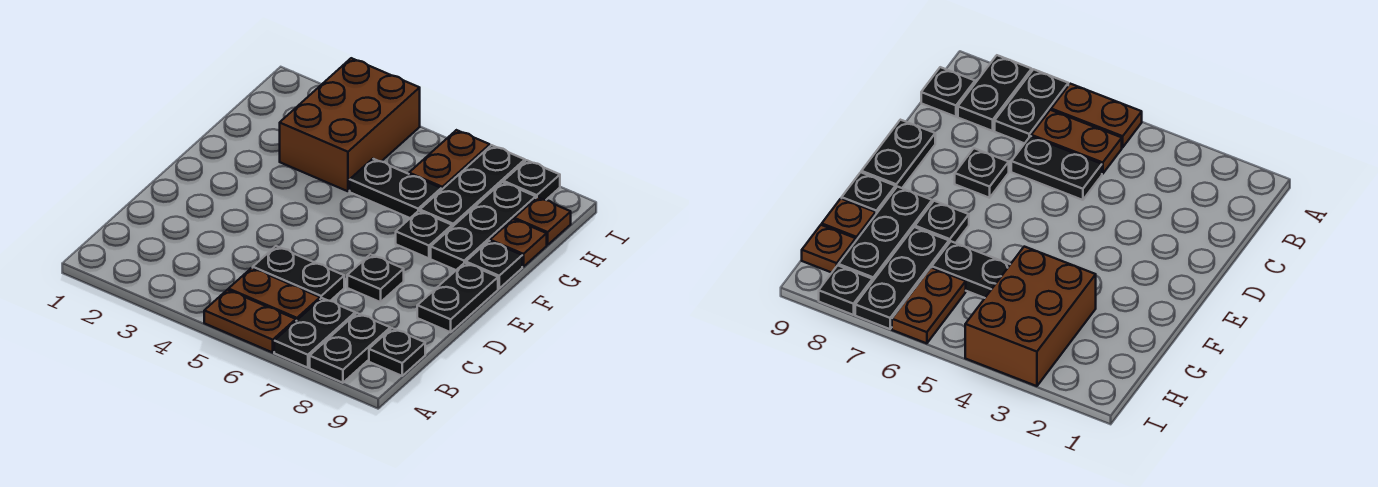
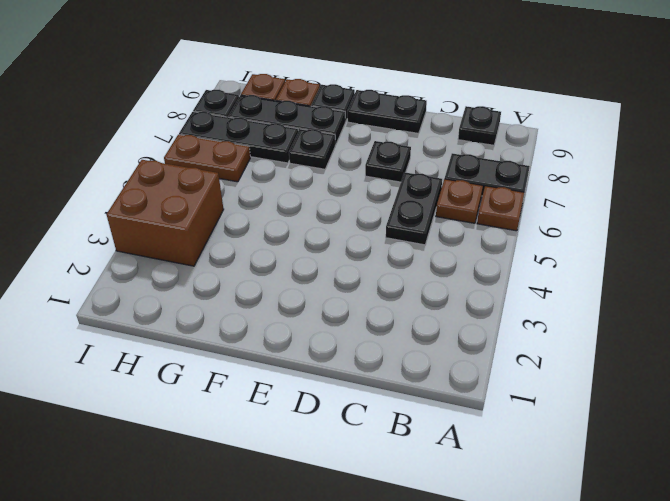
brown 1x2 plate [204,290,296,352] -> brown 1x1 plate [477,186,524,231]
black 1x2 plate [310,313,390,383] -> none
brown 1x2 plate [229,268,320,321] -> brown 1x1 plate [436,179,483,223]
brown 2x3 brick [280,58,420,191] -> brown 2x2 brick [106,160,224,266]
black 1x2 plate [350,159,441,218] -> none

